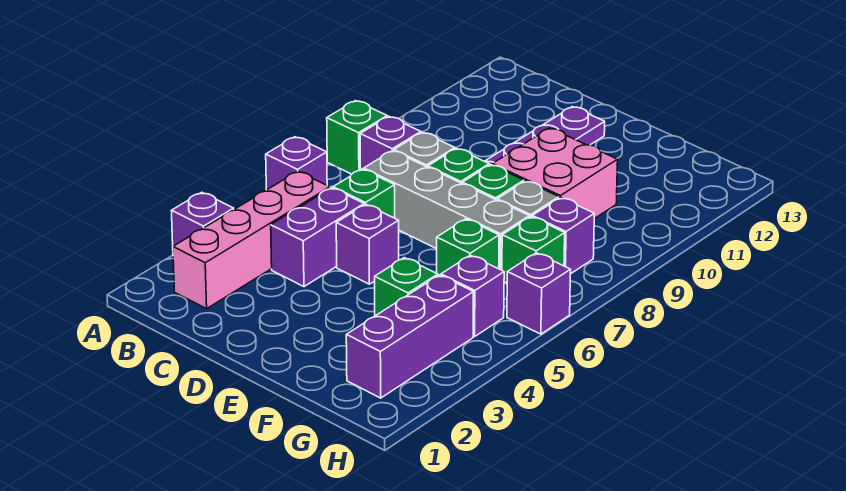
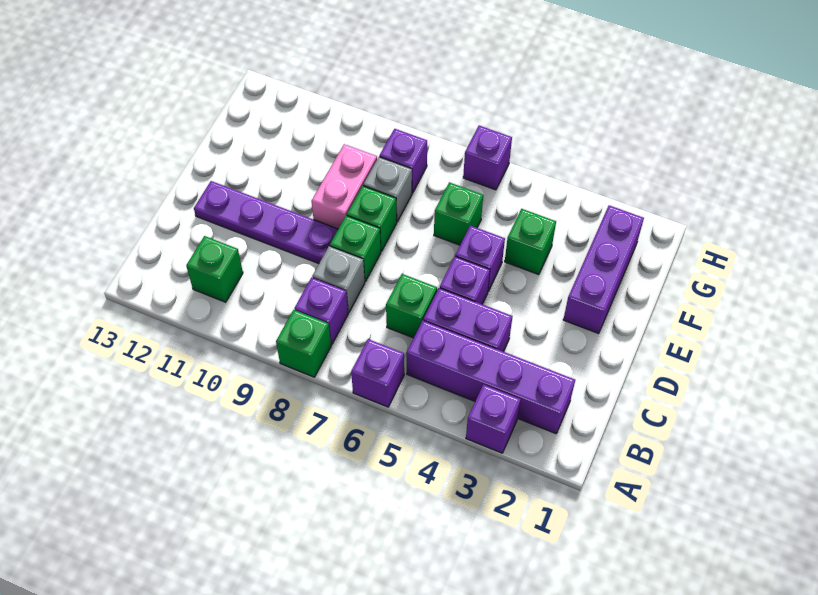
pink 1x4 brick [173,171,330,309] -> purple 1x4 brick [407,321,575,434]
grey 1x4 brick [364,151,529,270] -> none
pink 2x2 brick [492,128,618,219] -> pink 1x2 brick [311,144,377,229]
purple 1x3 brick [346,275,473,398] -> purple 1x3 brick turned to [563,205,644,333]
purple 1x1 brick [441,255,504,337] -> purple 1x1 brick moved to [455,225,505,291]
green 1x1 brick [502,217,565,283] -> green 1x1 brick moved to [186,236,243,302]

